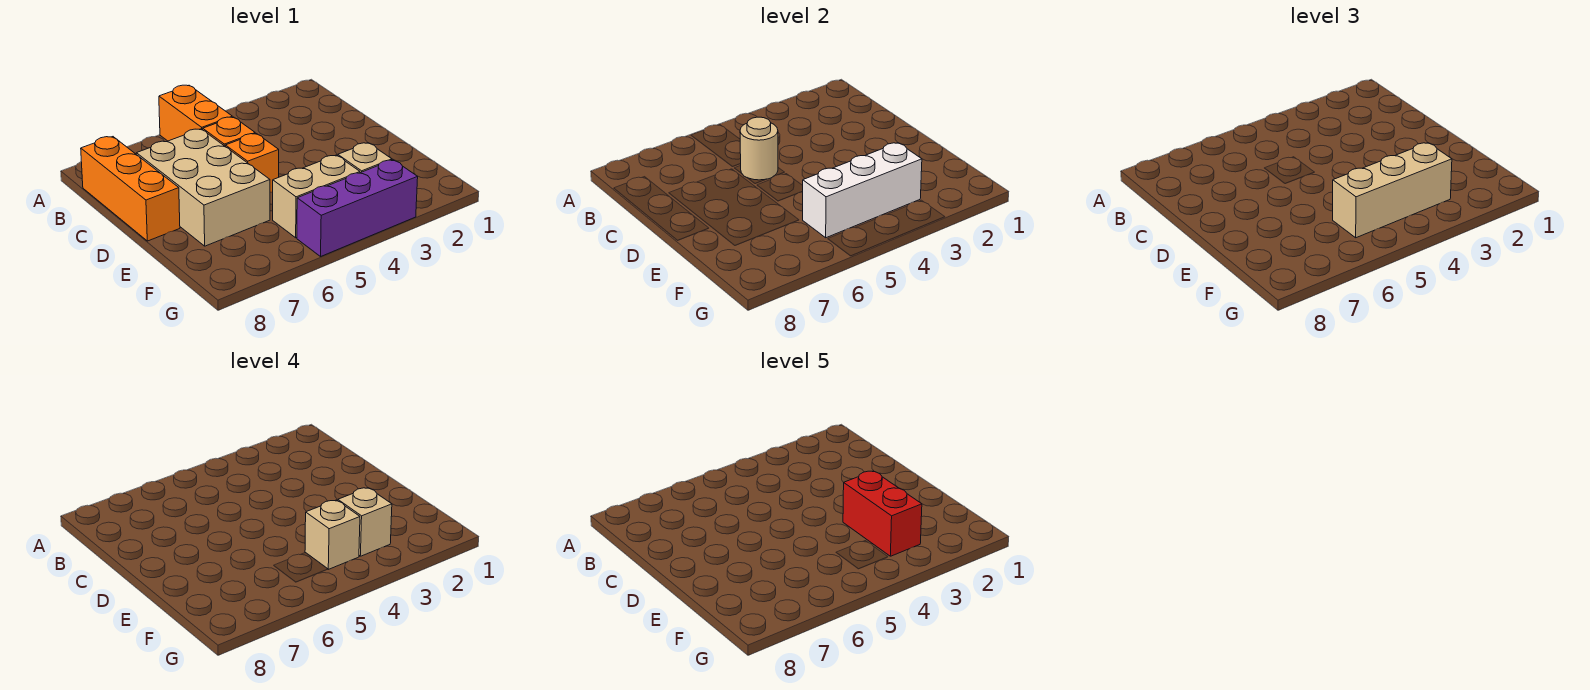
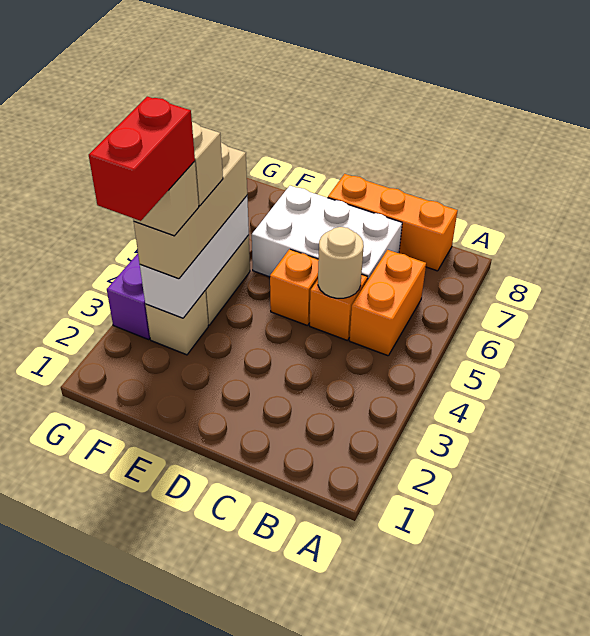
orange 1x2 brick [159,85,232,141] -> orange 1x2 brick turned to [350,250,426,356]
tan 2x3 brick [136,129,270,246] -> white 2x3 brick [252,186,402,281]
red 1x2 brick [843,471,922,556] -> red 1x2 brick turned to [89,97,195,221]

